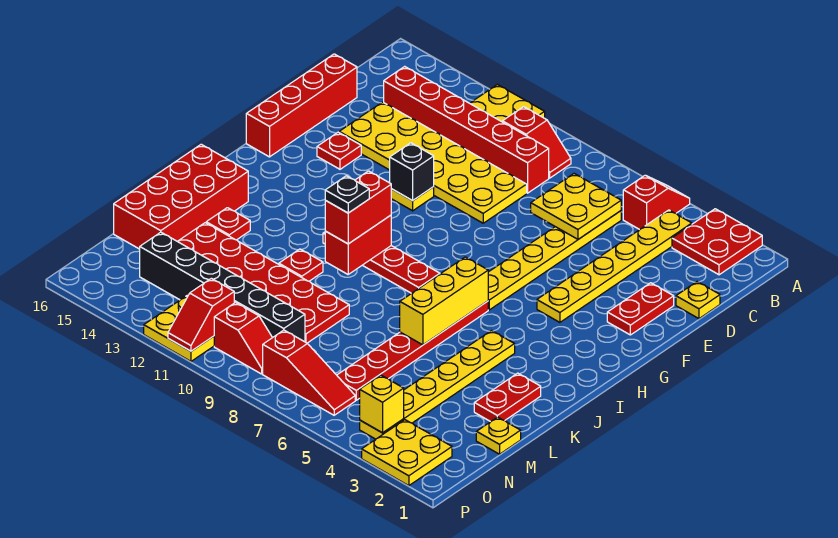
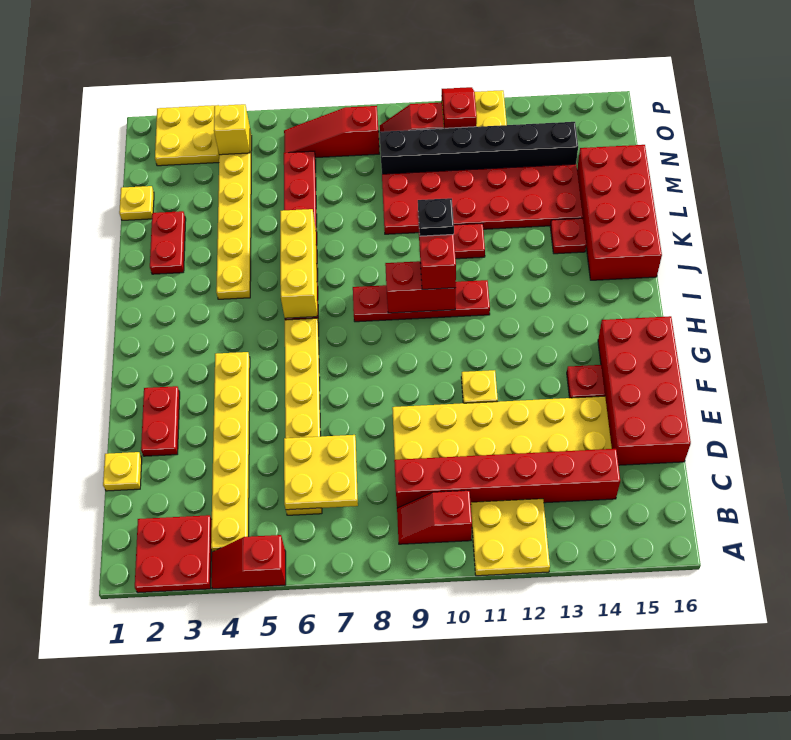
red 1x2 slope [623,175,690,230] -> red 1x2 slope turned to [211,535,286,589]
red 1x4 brick [246,54,357,157] -> red 2x4 brick [598,316,691,465]
black 1x1 brick [390,143,434,201] -> none
red 1x2 brick [325,215,391,274] -> red 1x2 brick turned to [385,261,456,313]

